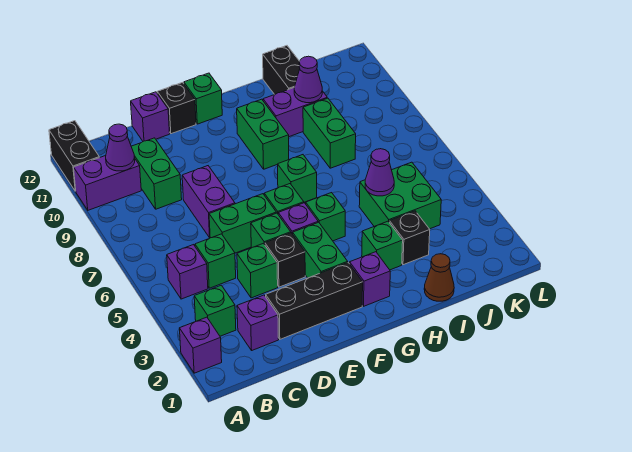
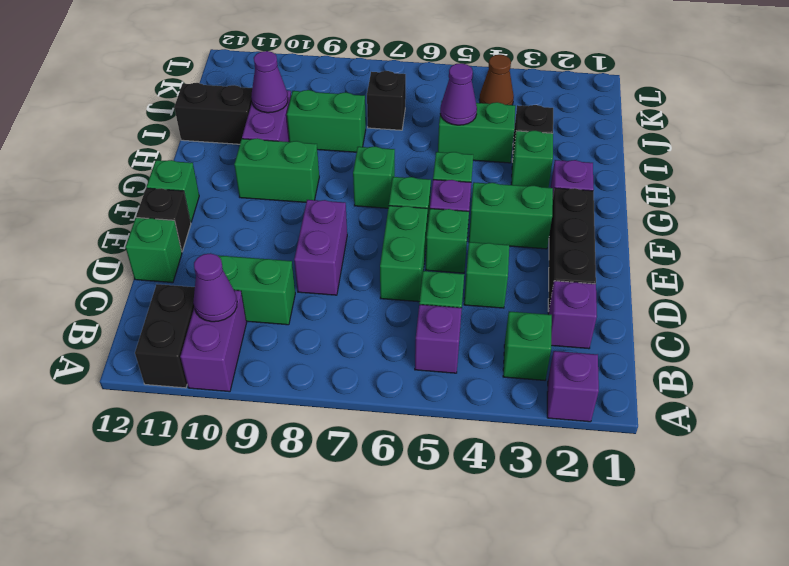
black 1x2 brick [49,121,99,191] -> black 1x2 brick turned to [135,284,195,388]
purple 1x2 brick [182,166,235,238] -> purple 1x2 brick turned to [294,200,347,295]
purple 1x1 brick [131,92,170,141] -> green 1x1 brick [125,218,182,283]
black 1x1 brick [265,233,305,287] -> black 1x1 brick moved to [367,71,406,130]
brown 1x1 cone [424,254,454,301] -> brown 1x1 cone moved to [479,55,514,105]
green 2x2 brick [359,162,441,229] -> green 1x2 brick [438,101,515,163]

